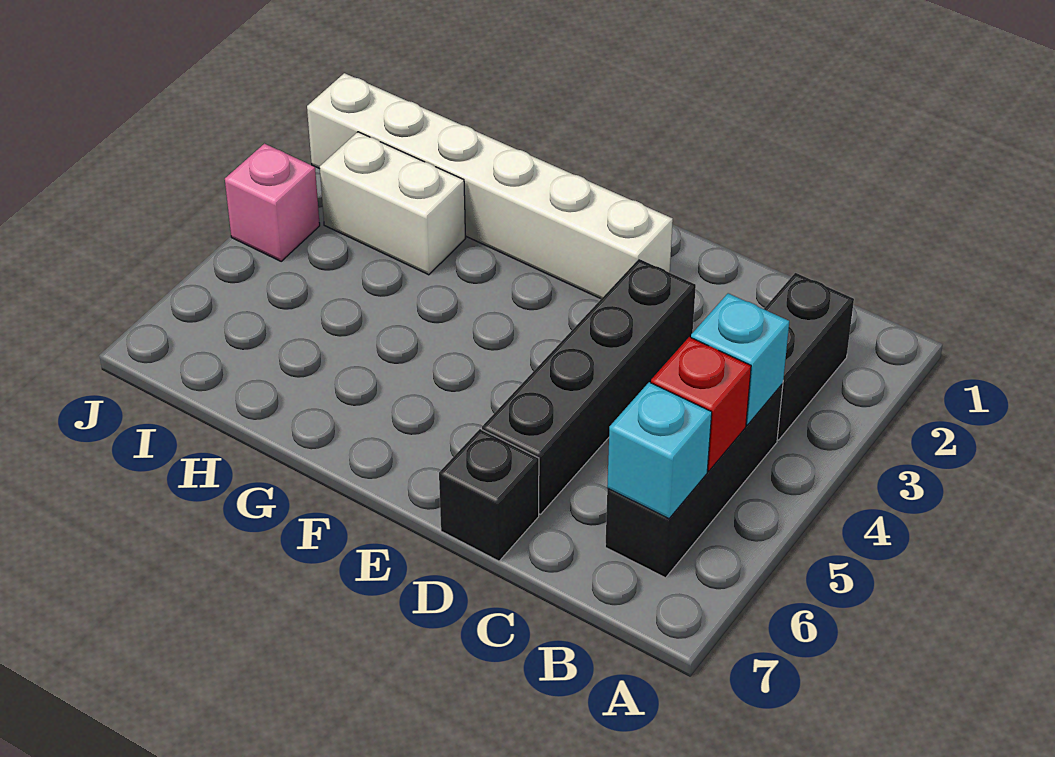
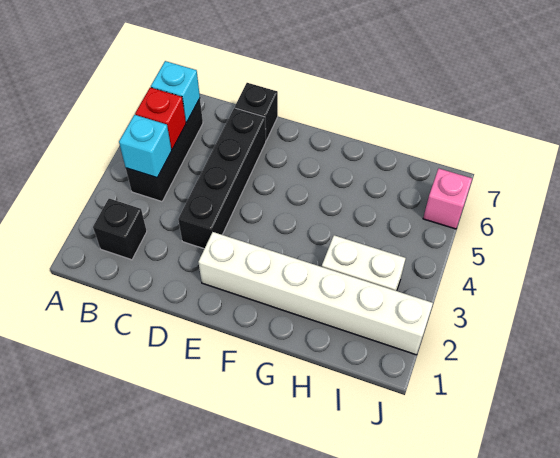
black 1x2 brick [764,273,854,440] -> black 1x1 brick [93,199,147,260]
pink 1x1 brick [225,144,320,261] -> pink 1x1 brick moved to [423,169,472,229]

